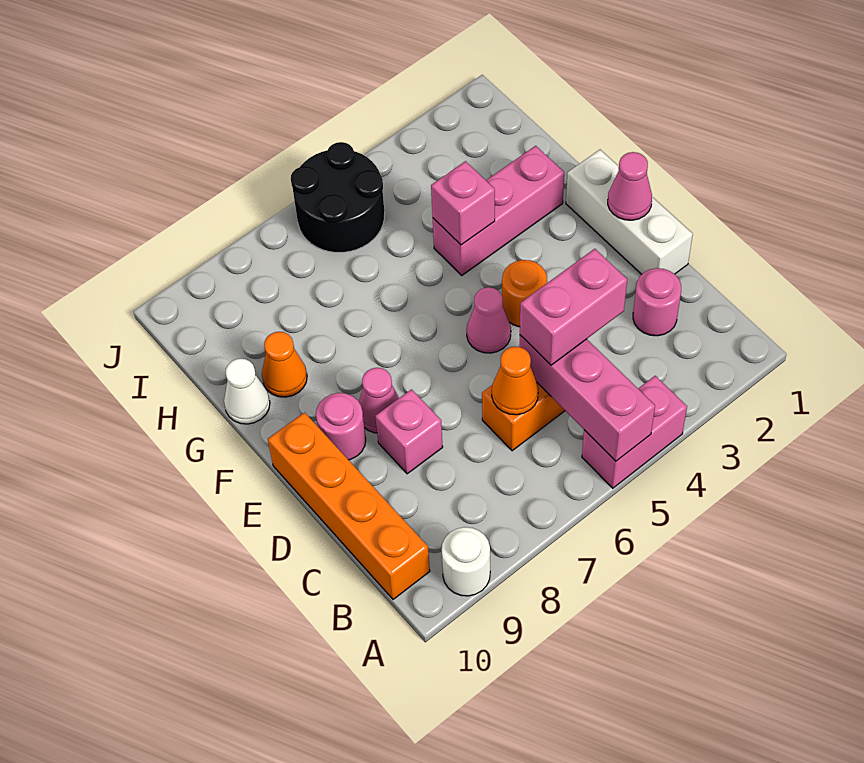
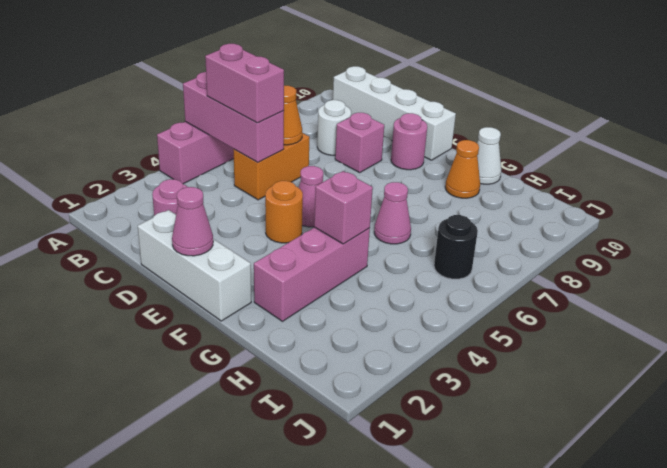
white 1x1 round brick [442,527,490,596] -> white 1x1 round brick moved to [317,100,351,155]
orange 1x4 brick [268,412,430,599] -> white 1x4 brick [333,66,456,160]
pink 1x2 brick [520,249,627,365] -> pink 1x2 brick turned to [205,44,284,123]
pink 1x1 cone [359,368,399,433] -> pink 1x1 cone moved to [374,182,411,244]
black 2x2 round brick [291,142,385,252] -> black 1x1 round brick [434,215,478,279]

